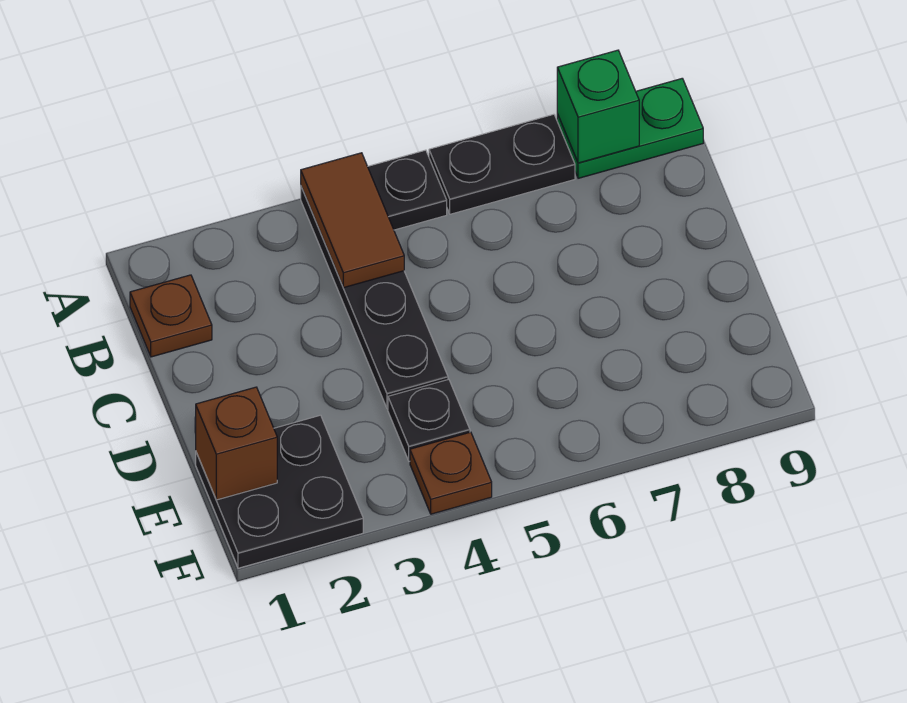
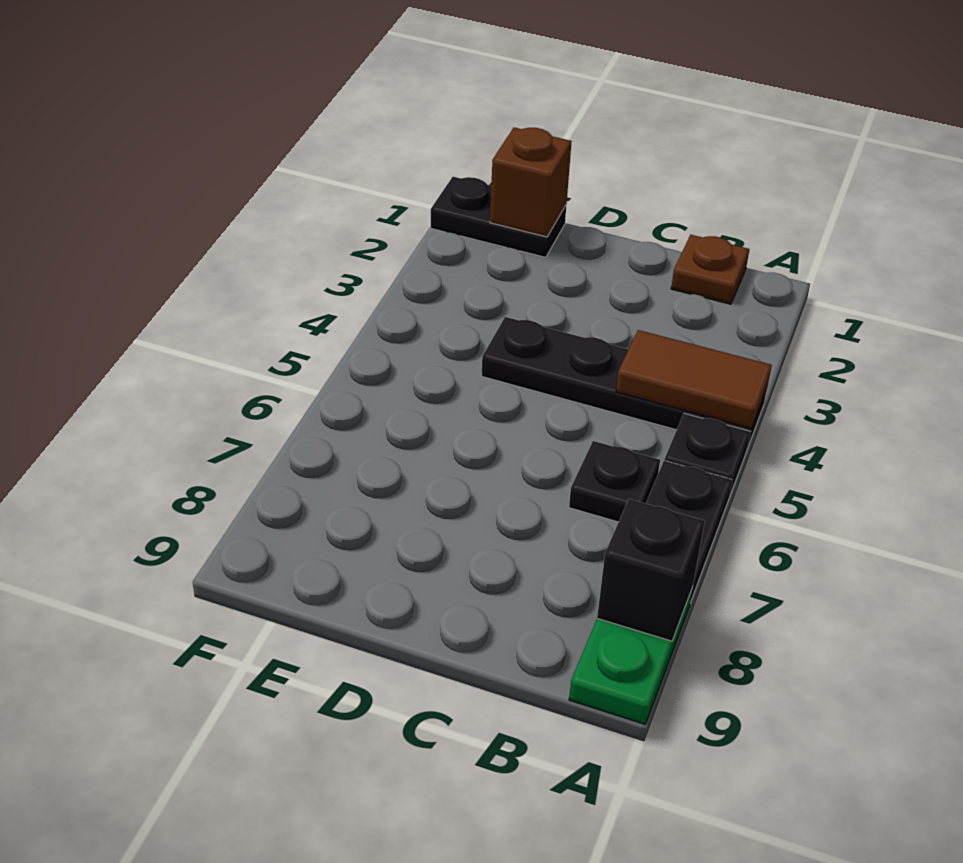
green 1x1 brick [557,50,639,163] -> black 1x1 brick [597,499,705,641]
black 2x2 plate [196,415,363,568] -> black 1x2 plate [431,177,566,257]
black 1x1 plate [388,379,470,461] -> black 1x1 plate moved to [569,441,660,522]
brown 1x1 plate [410,432,492,514] -> none

